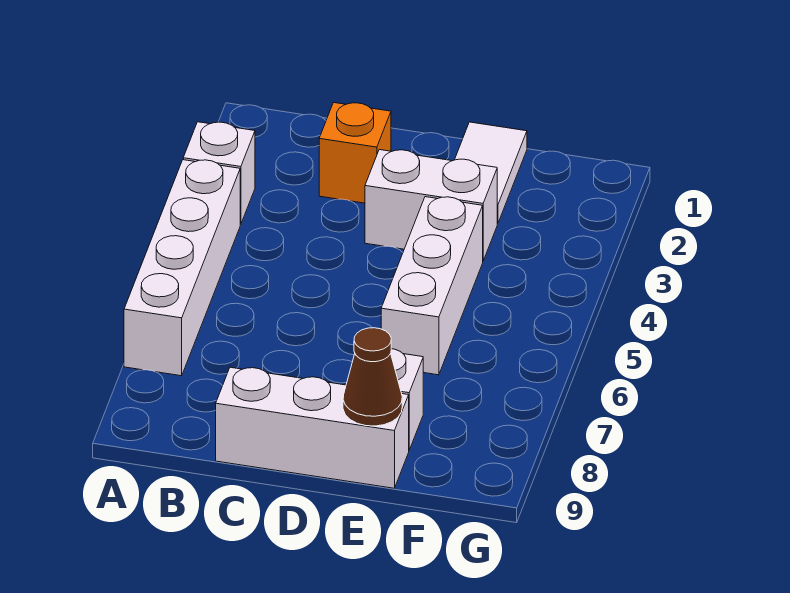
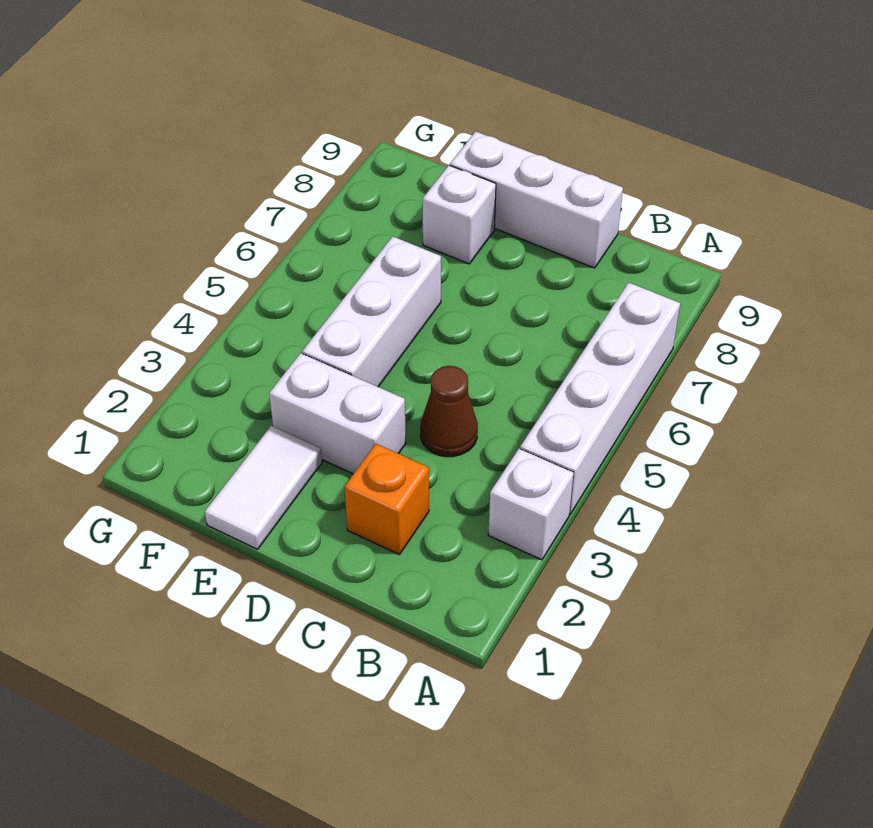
brown 1x1 cone [343,328,402,426] -> brown 1x1 cone moved to [420,366,478,457]

